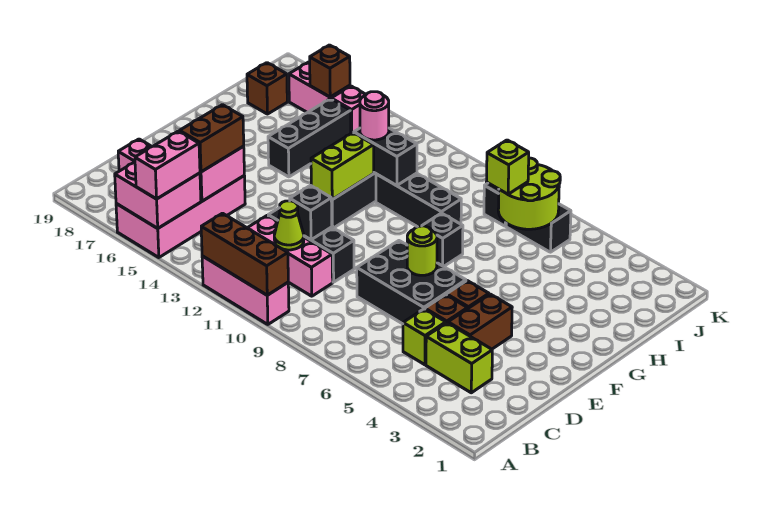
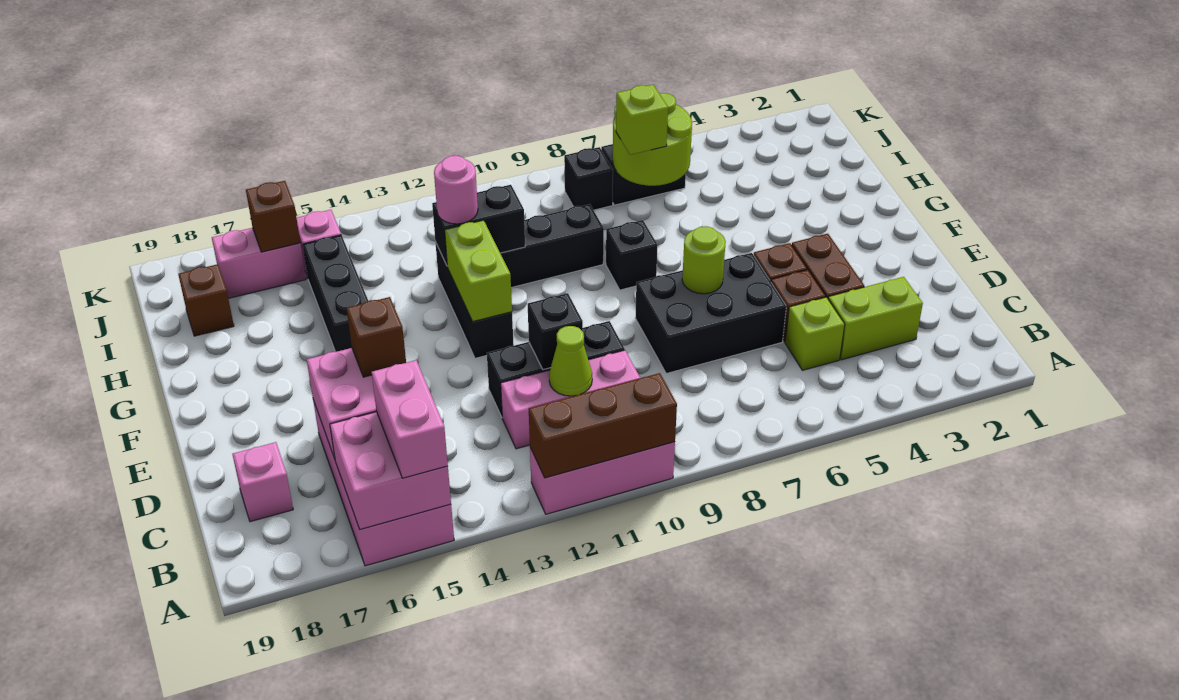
brown 1x2 brick [180,105,244,172] -> brown 1x1 brick [346,297,406,377]

